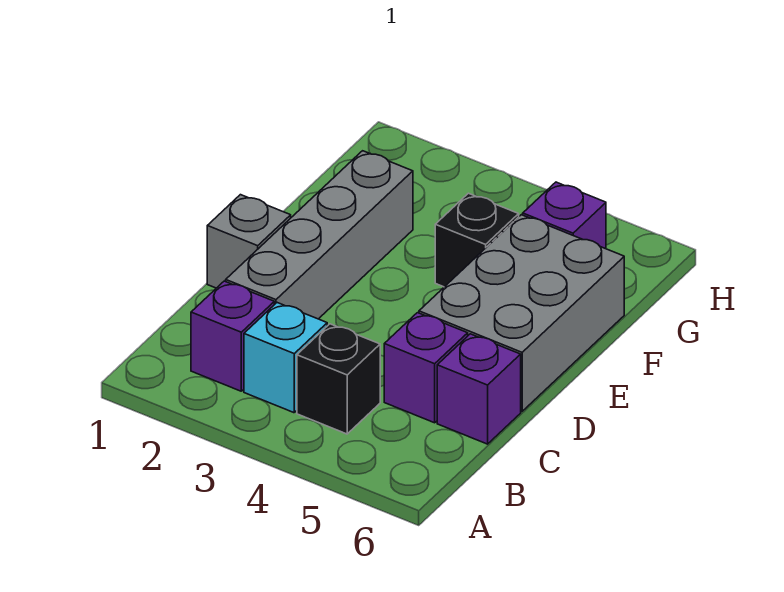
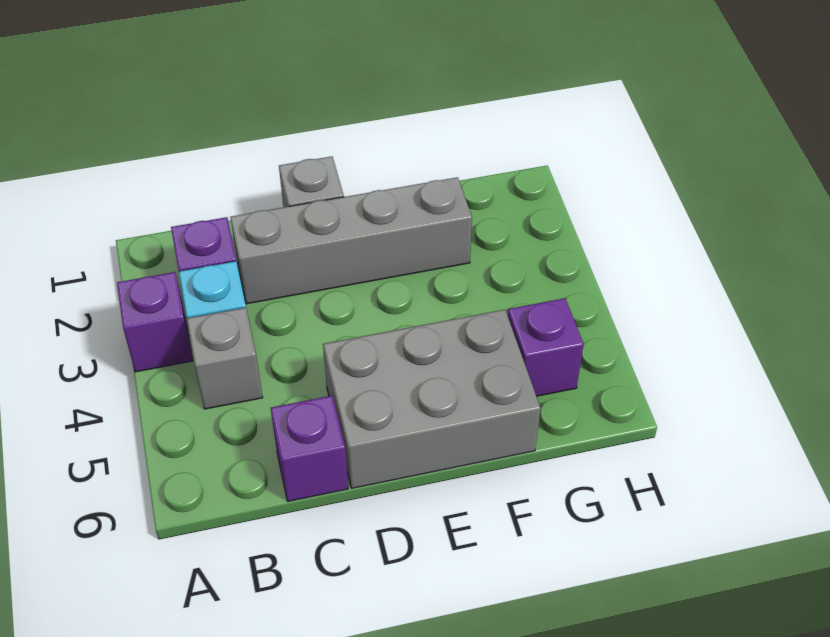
black 1x1 brick [297,324,380,434] -> grey 1x1 brick [187,308,263,409]
purple 1x1 brick [384,313,468,423] -> purple 1x1 brick moved to [117,272,193,372]
black 1x1 brick [435,193,519,287] -> none

